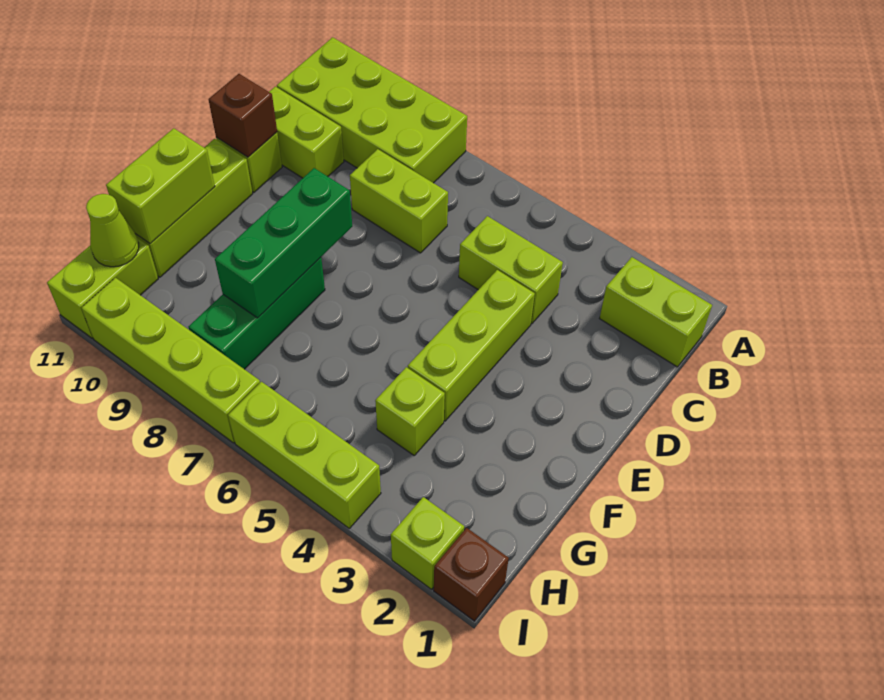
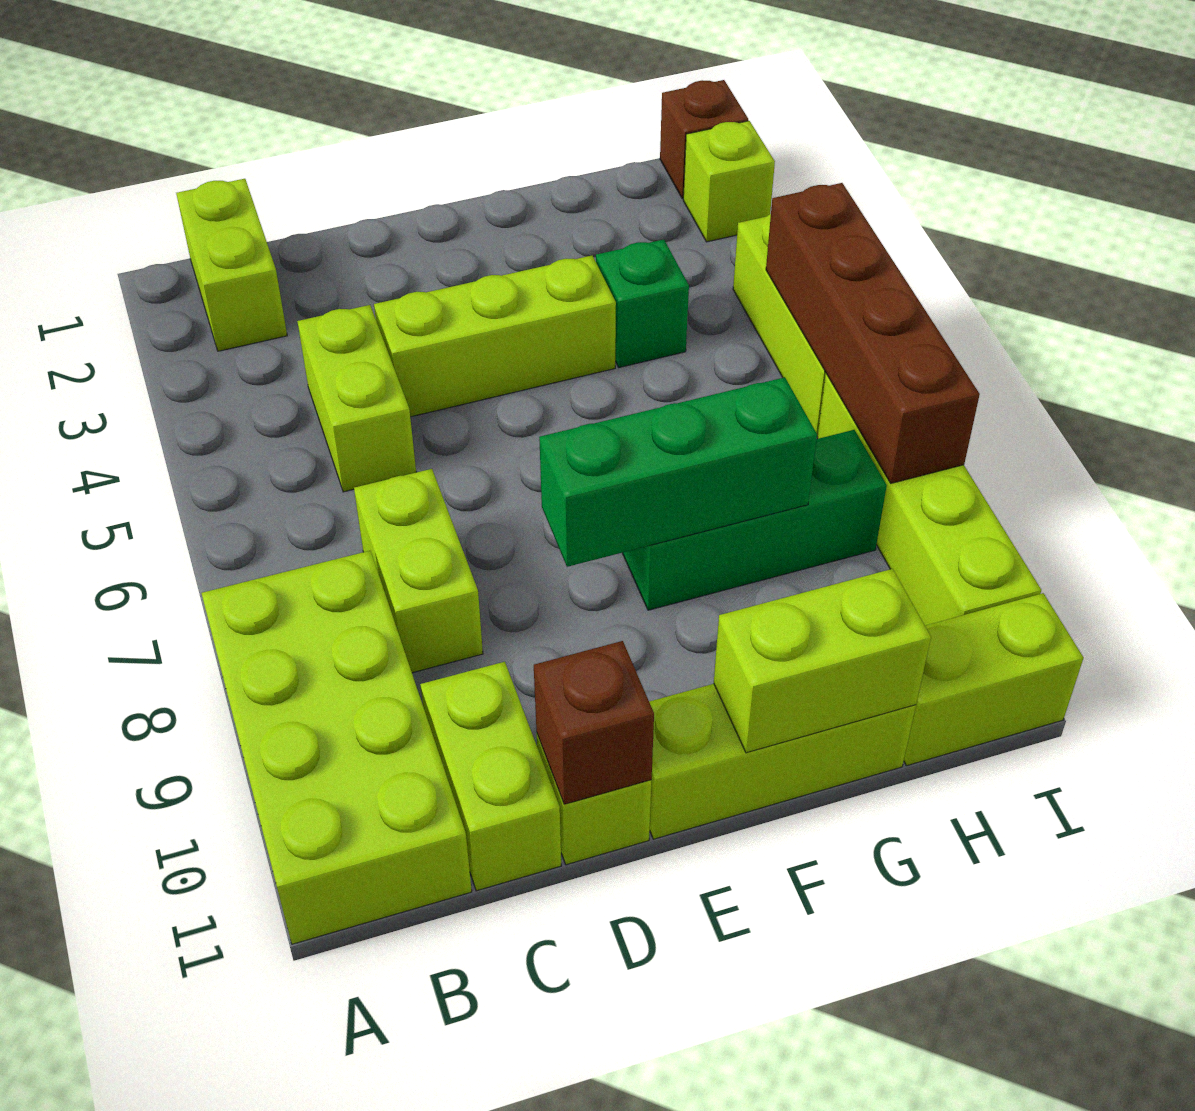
lime 1x1 brick [375,367,445,455] -> green 1x1 brick [596,239,689,368]
lime 1x1 cone [86,194,139,267] -> none
none -> brown 1x4 brick [766,183,980,483]

